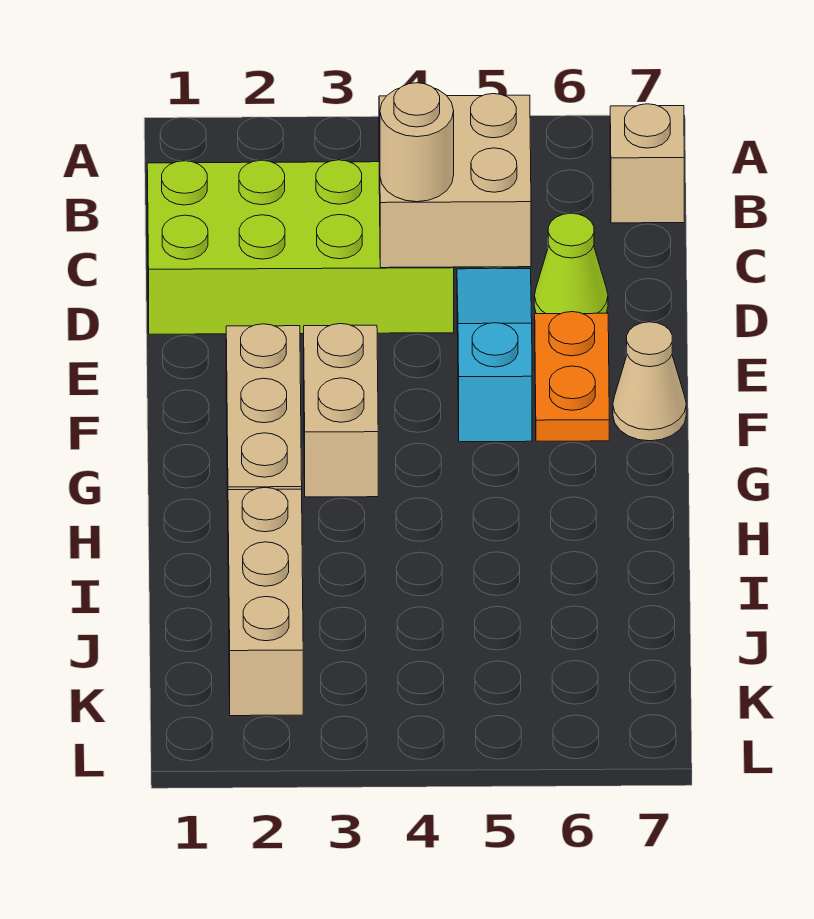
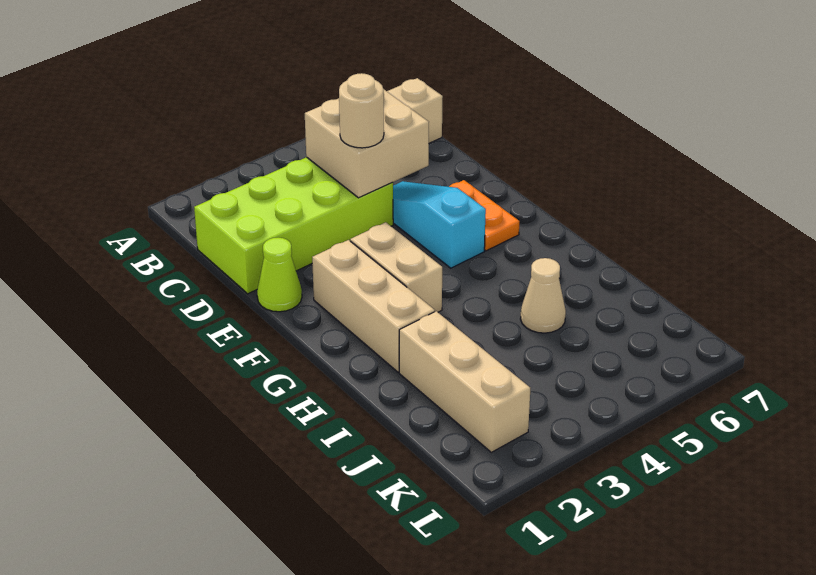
lime 1x1 cone [534,213,608,314] -> lime 1x1 cone moved to [257,237,302,312]
tan 1x1 cone [613,322,686,441] -> tan 1x1 cone moved to [521,258,566,333]

